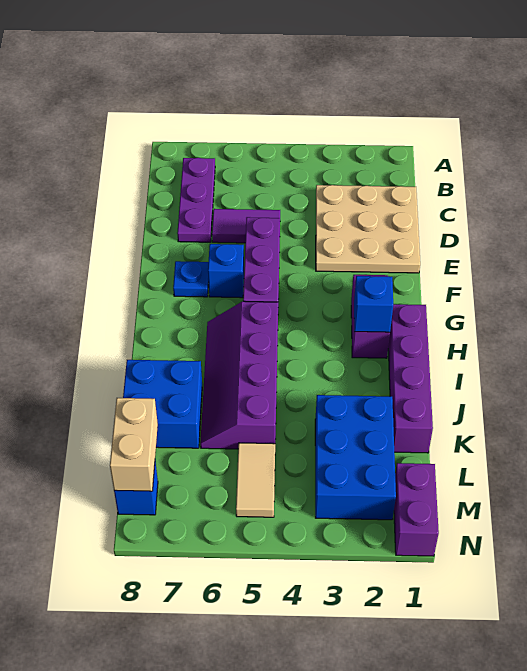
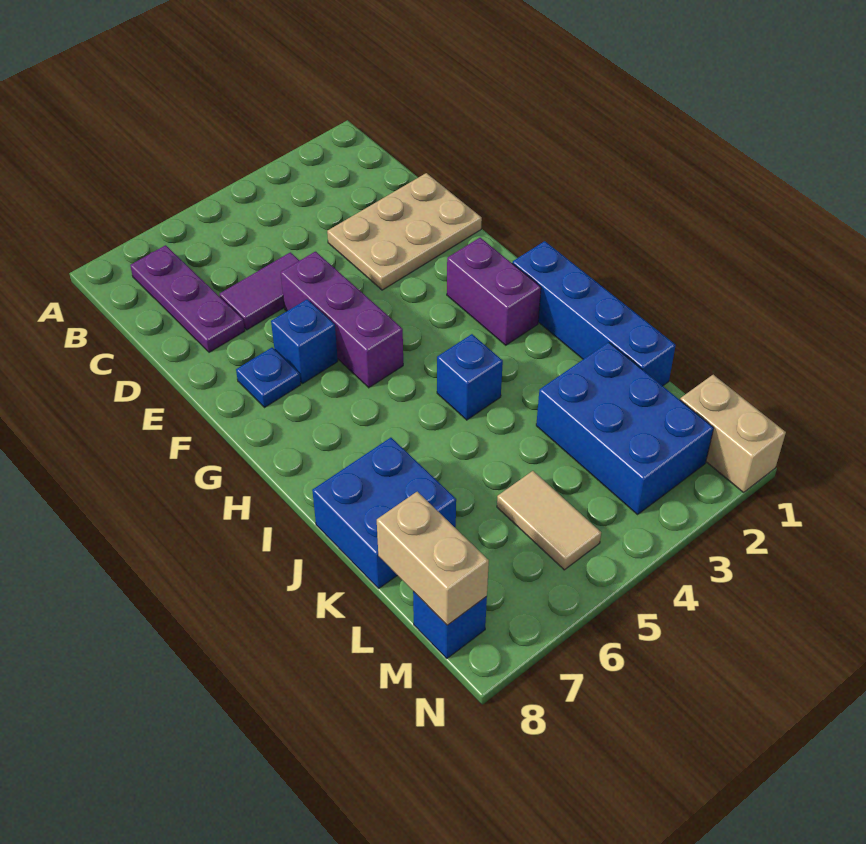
tan 3x3 plate [316,185,420,273] -> tan 2x3 plate [327,173,482,290]
purple 1x4 brick [388,304,433,453] -> blue 1x4 brick [512,241,676,386]
blue 1x1 brick [354,276,393,332] -> blue 1x1 brick moved to [437,334,503,420]
purple 2x4 slope [200,301,278,449] -> none
purple 1x2 brick [394,463,439,556] -> tan 1x2 brick [680,375,786,492]

